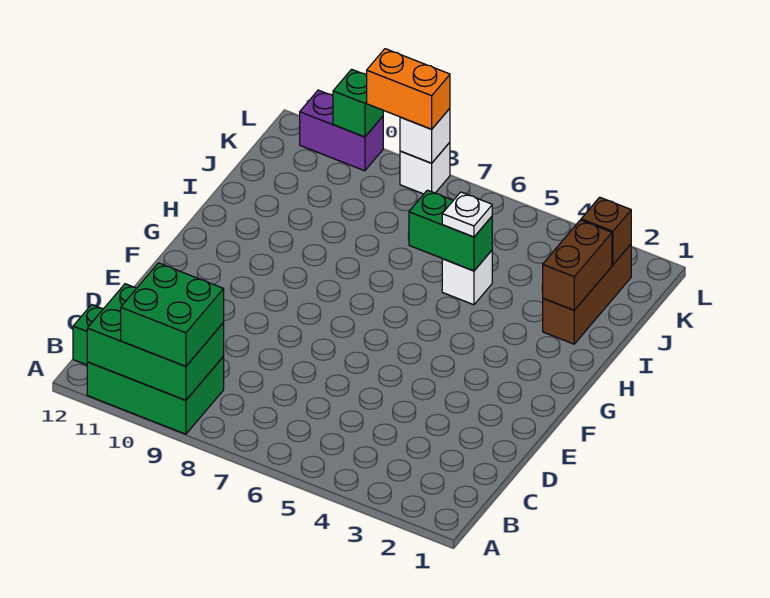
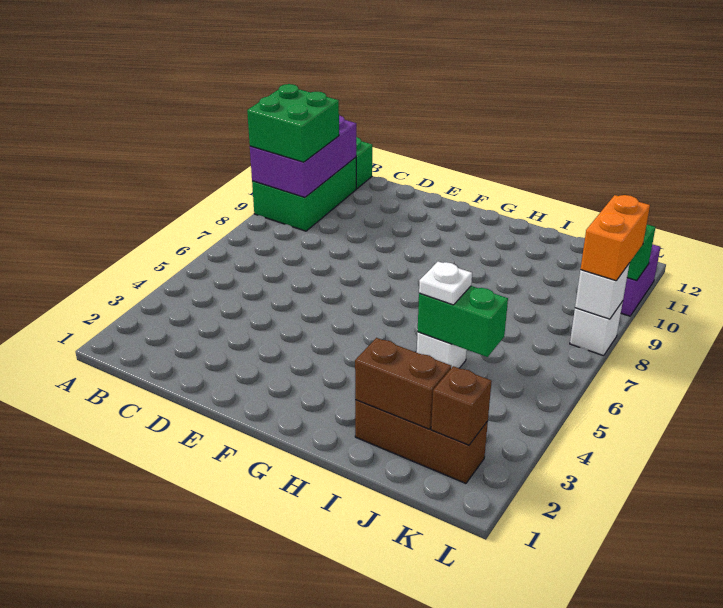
green 2x3 brick [87,284,224,400] -> purple 2x3 brick [250,115,356,198]
green 1x2 brick [409,190,492,271] -> green 1x2 brick turned to [418,286,508,357]

